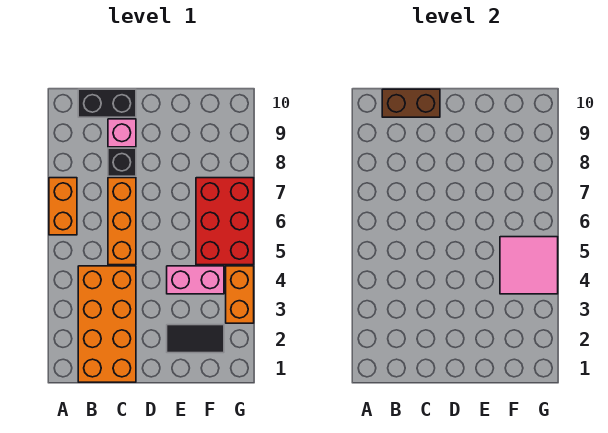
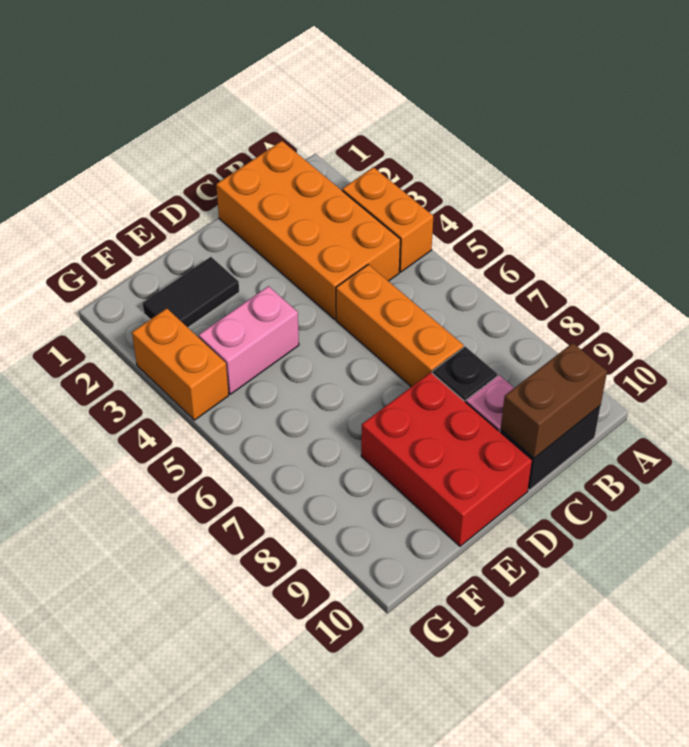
orange 1x2 brick [49,178,77,235] -> orange 1x2 brick moved to [342,167,433,272]
pink 2x2 tile [500,237,558,294] -> none
red 2x3 brick [196,178,254,265] -> red 2x3 brick moved to [361,372,532,546]

